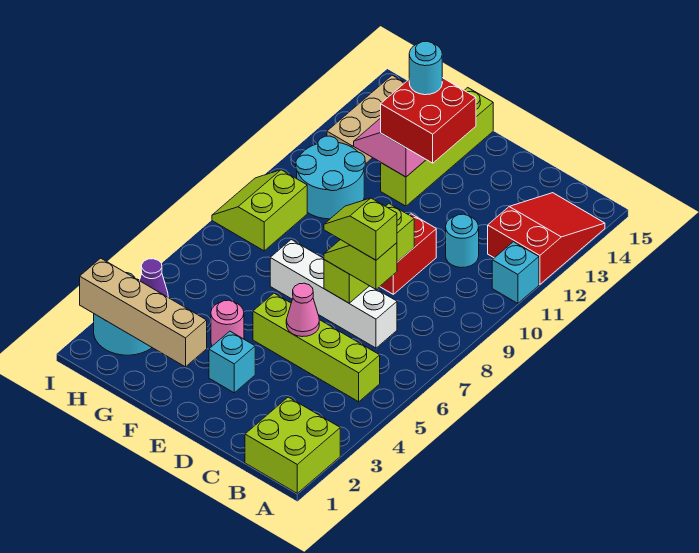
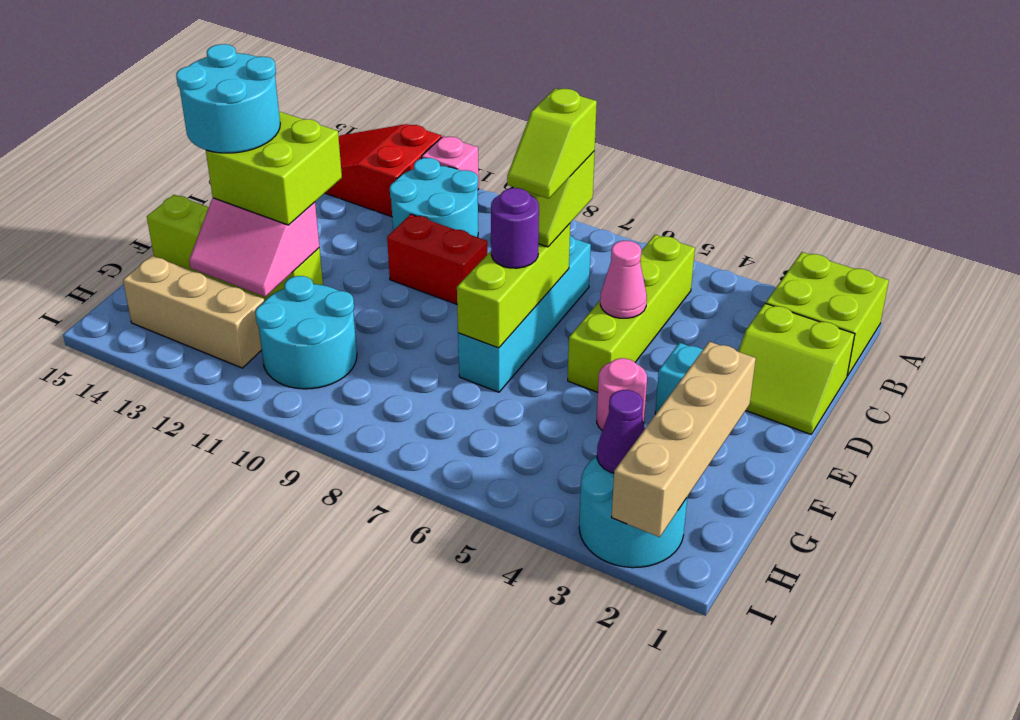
cyan 1x1 brick [492,242,539,303] -> pink 1x1 brick [422,136,479,189]
white 1x4 brick [270,240,397,348] -> cyan 1x4 brick [458,235,591,392]
cyan 1x1 round brick [446,214,479,268] -> cyan 2x2 round brick [390,158,478,237]
lime 1x3 brick [324,204,414,303] -> lime 1x3 brick turned to [457,224,570,348]
none -> purple 1x1 round brick [491,188,539,268]
red 2x2 brick [381,78,476,163] -> lime 2x2 brick [206,112,342,225]
cyan 1x1 round brick [409,41,442,95] -> cyan 2x2 round brick [176,44,280,153]
lime 2x2 slope [212,170,307,251] -> lime 2x2 slope moved to [738,303,855,434]

